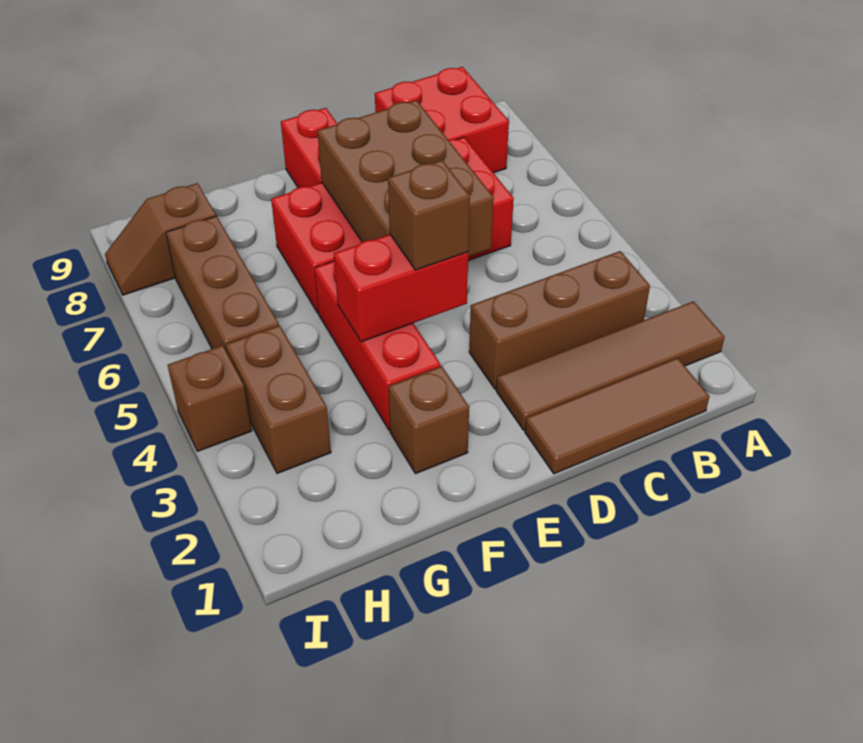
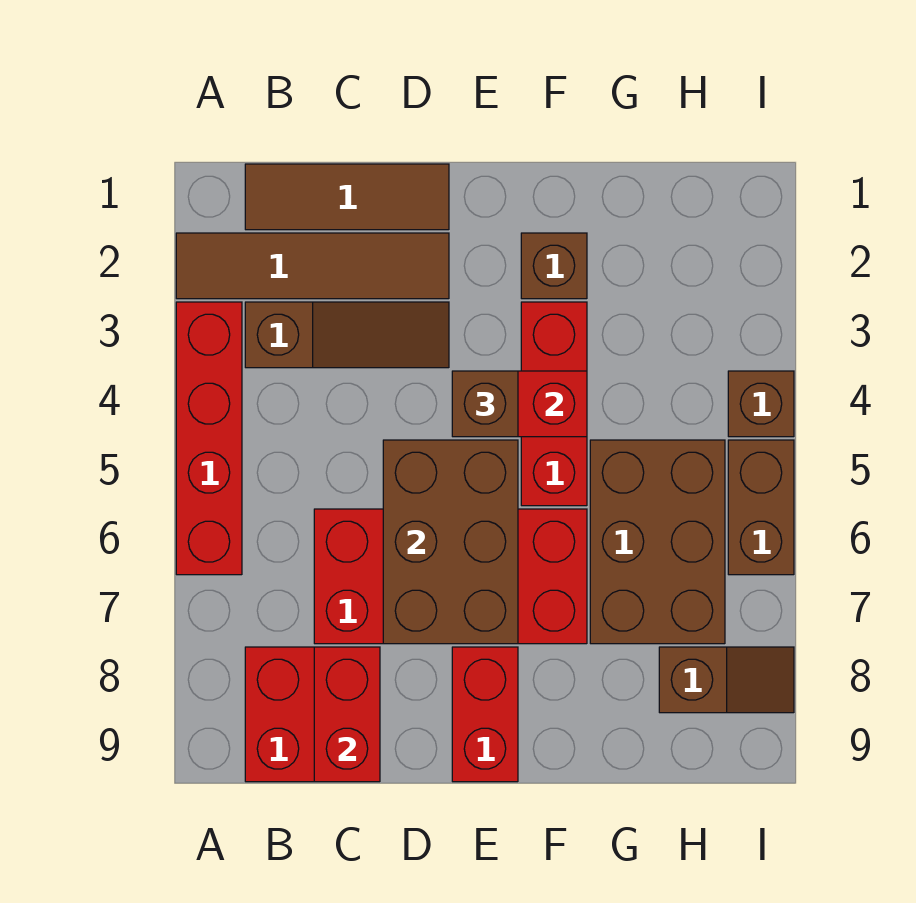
none -> red 1x4 brick [176,302,242,575]
brown 1x3 brick [469,251,650,389] -> brown 1x3 slope [245,302,449,368]
none -> red 1x2 brick [314,647,380,782]
brown 1x2 brick [226,325,331,473] -> brown 1x2 brick moved to [728,440,794,575]
brown 1x3 brick [166,216,279,352] -> brown 2x3 brick [590,440,725,644]

